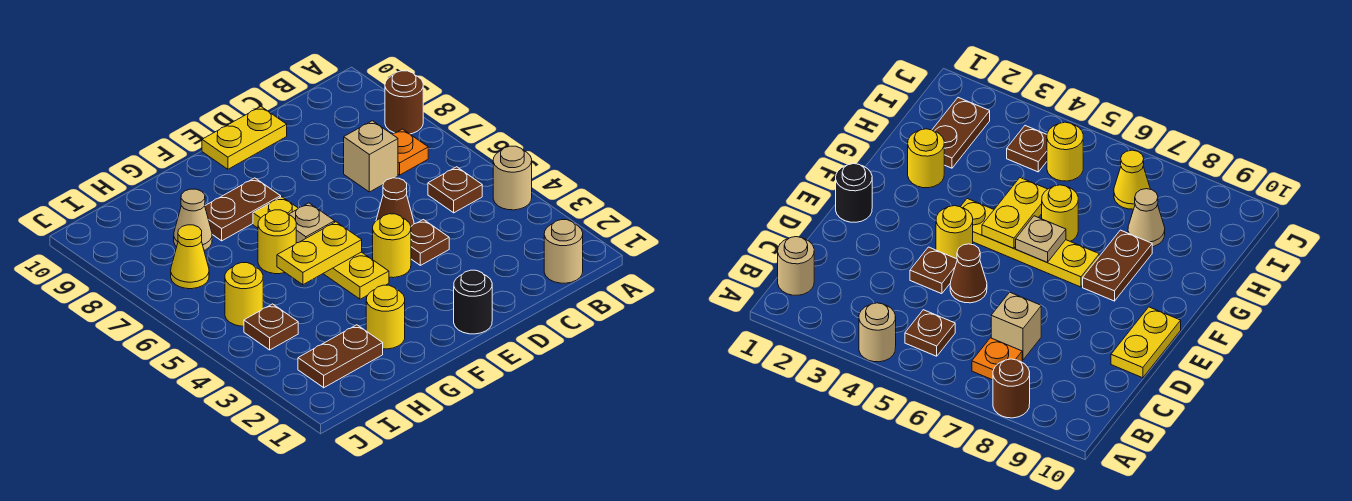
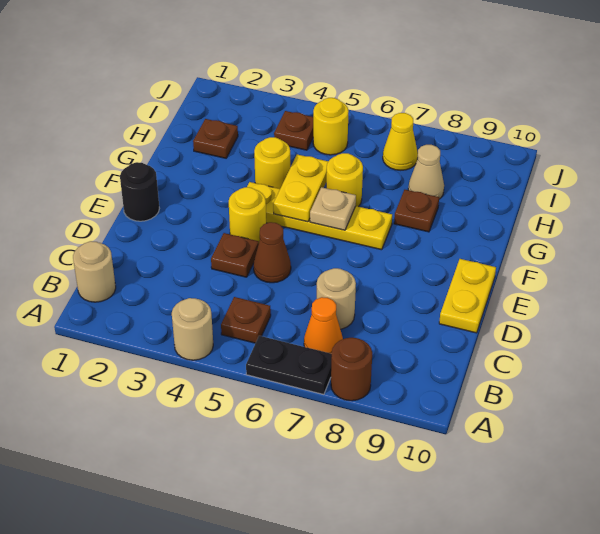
none -> black 1x2 plate [246,336,332,394]
orange 1x1 plate [392,129,428,175] -> orange 1x1 cone [304,297,343,354]
tan 1x1 brick [344,121,398,192] -> tan 1x1 round brick [317,268,356,329]
brown 1x2 plate [205,178,281,241] -> brown 1x1 plate [394,190,439,232]
yellow 1x1 round brick [366,285,405,349] -> yellow 1x1 round brick moved to [254,137,290,189]
brown 1x2 plate [298,325,383,388] -> brown 1x1 plate [193,119,238,158]

